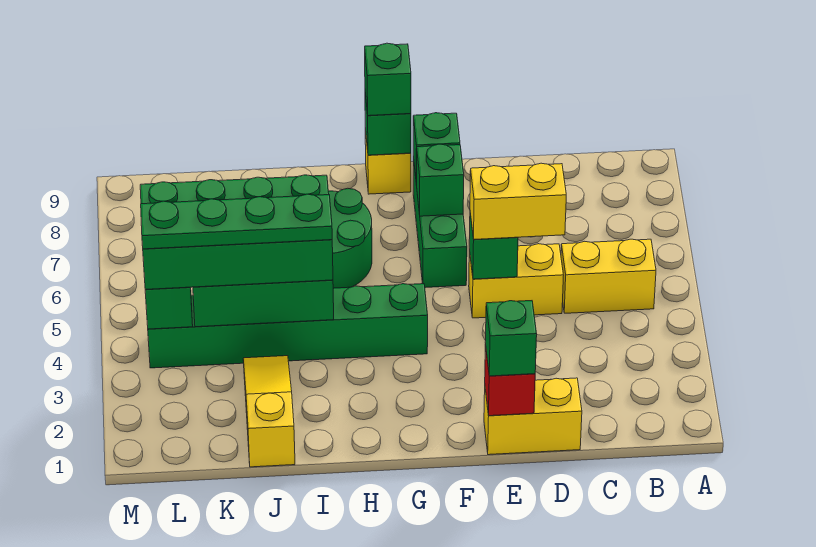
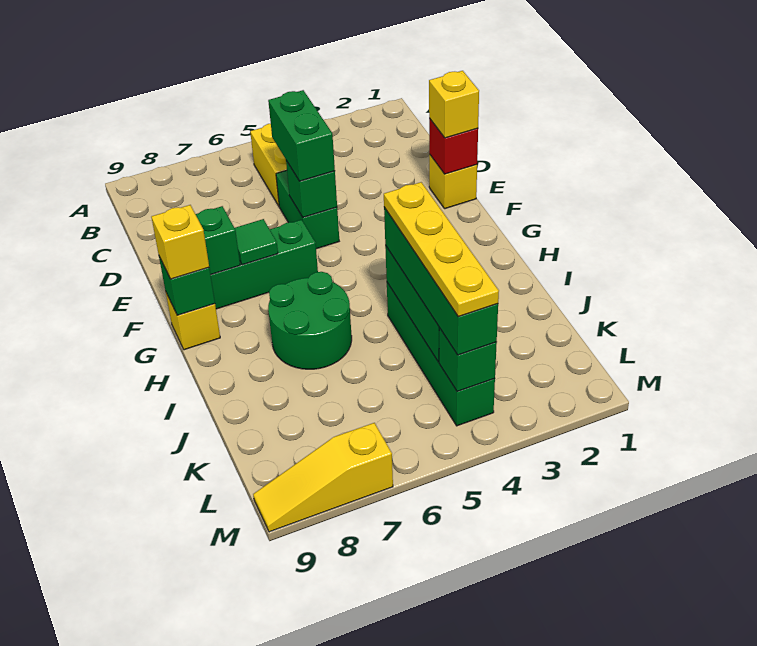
yellow 1x2 brick [484,378,582,455] -> yellow 1x1 brick [429,154,477,209]
yellow 1x2 brick [469,244,564,318] -> green 1x2 brick [276,170,339,249]
yellow 1x2 brick [470,163,566,239] -> green 1x2 brick [268,90,335,181]
green 1x1 brick [485,301,537,376] -> yellow 1x1 brick [429,71,479,138]
green 1x1 brick [416,144,464,216] -> green 1x1 tile [235,219,278,265]
green 1x6 brick [148,284,428,368] -> green 1x4 brick [387,283,495,426]
green 1x1 brick [365,43,411,116] -> yellow 1x1 brick [151,205,209,279]
green 2x4 brick [140,175,333,289] -> green 1x4 brick [384,207,498,355]
green 1x4 plate [141,194,332,249] -> yellow 1x4 plate [384,182,499,317]
yellow 1x3 slope [243,356,295,467] -> yellow 1x3 slope moved to [253,423,393,532]

